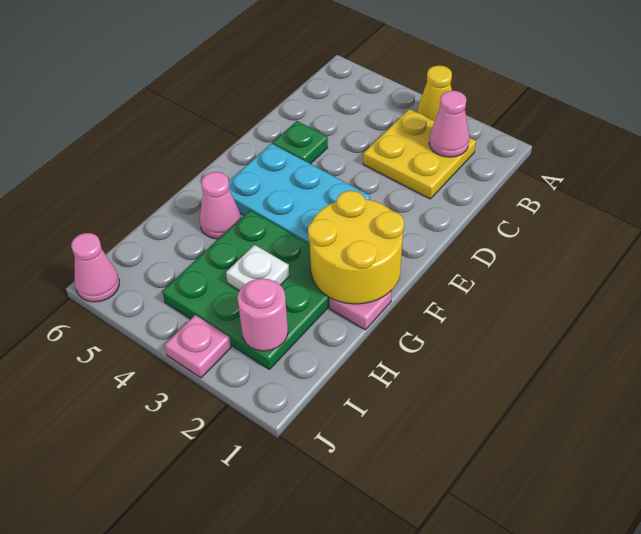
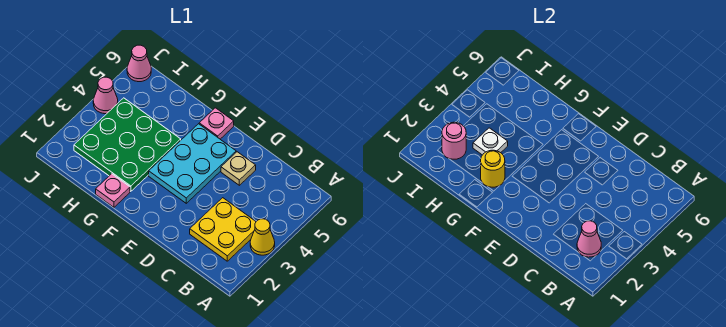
green 1x1 plate [273,121,328,164] -> tan 1x1 plate [221,152,256,185]
yellow 2x2 round brick [308,191,404,304] -> yellow 1x1 round brick [481,150,505,187]
pink 1x1 cone [200,172,241,239] -> pink 1x1 cone moved to [93,77,118,114]
pink 1x1 plate [165,315,231,378] -> pink 1x1 plate moved to [199,108,234,139]

